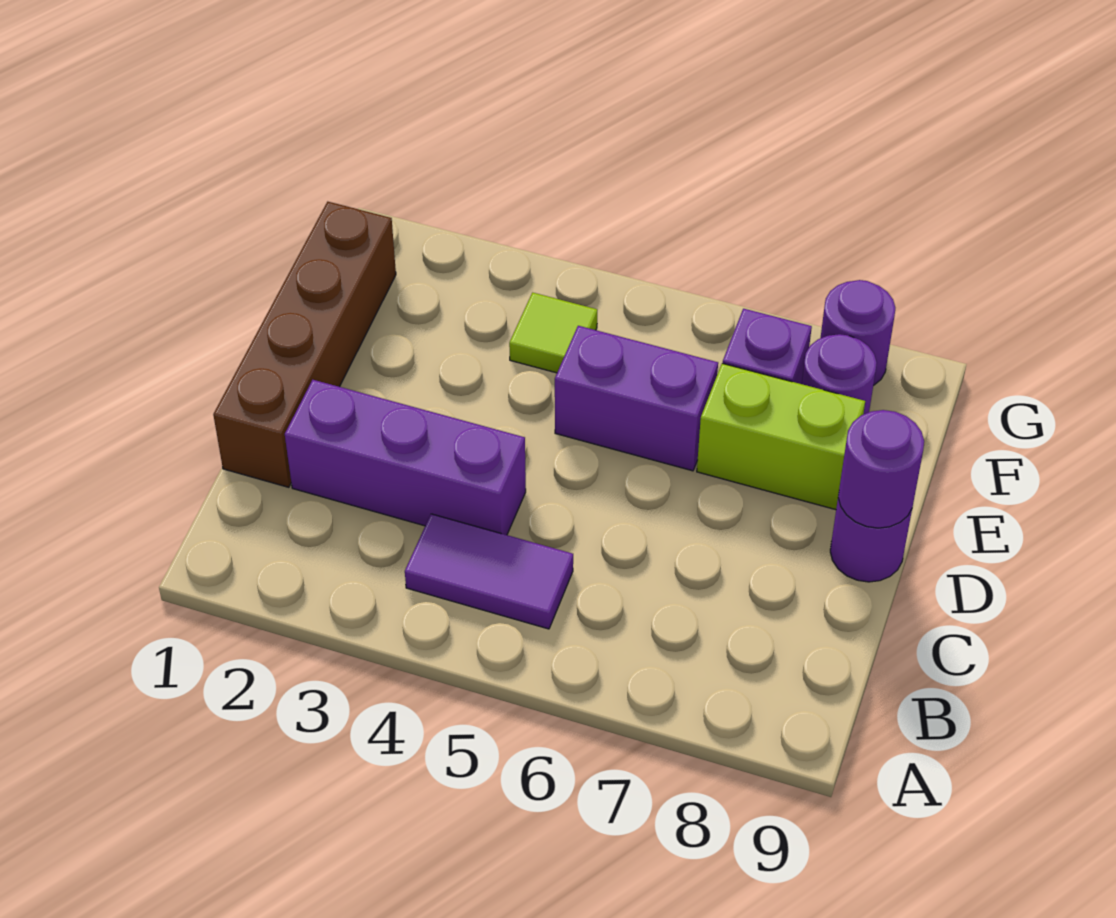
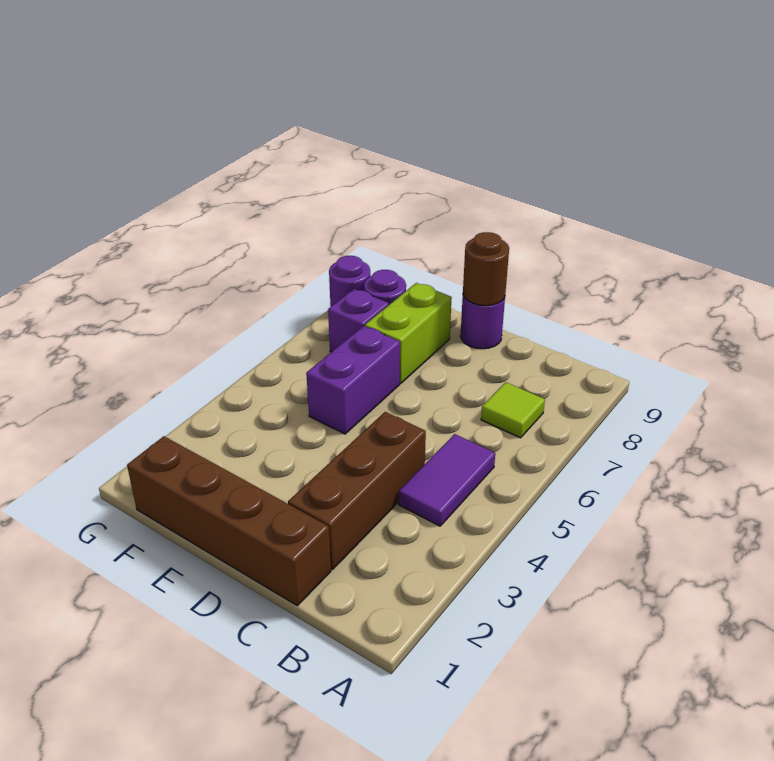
purple 1x3 brick [285,380,526,535] -> brown 1x3 brick [288,412,426,569]
purple 1x1 round brick [838,410,924,528] -> brown 1x1 round brick [463,232,509,306]
lime 1x1 tile [509,293,597,373] -> lime 1x1 tile moved to [481,382,545,438]

